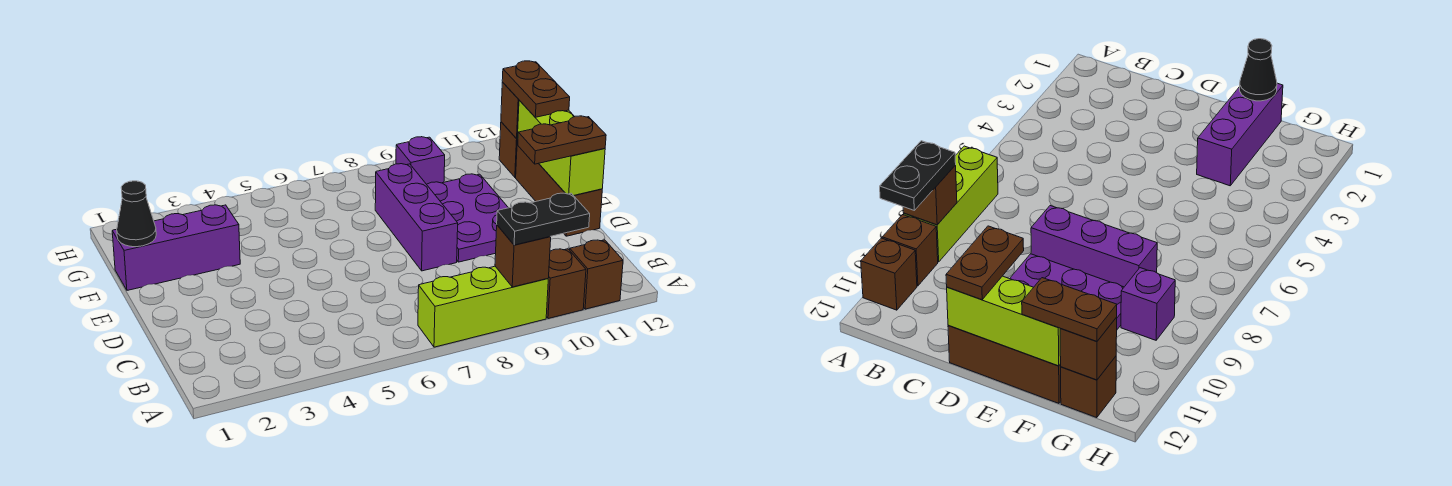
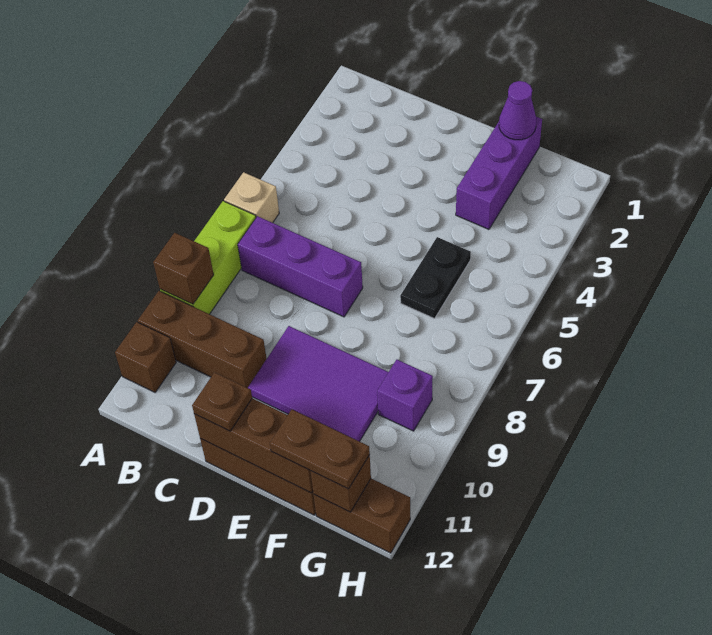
none -> tan 1x1 brick [224,172,279,223]
black 1x2 plate [497,193,590,245] -> black 1x2 plate moved to [400,237,471,319]
brown 1x1 brick [546,249,586,319] -> brown 1x3 brick [138,291,267,388]
purple 1x3 brick [375,164,458,271] -> purple 1x3 brick moved to [238,216,363,317]
purple 2x3 plate [427,174,508,262] -> purple 2x3 tile [248,326,388,442]
brown 1x2 plate [518,116,606,164] -> brown 1x1 plate [192,372,252,431]
lime 1x3 brick [517,101,605,196] -> brown 1x3 brick [194,398,313,493]
black 1x1 cone [117,181,156,247] -> purple 1x1 cone [499,81,536,140]
brown 1x1 brick [499,122,517,177] -> brown 1x2 brick [314,479,410,553]

